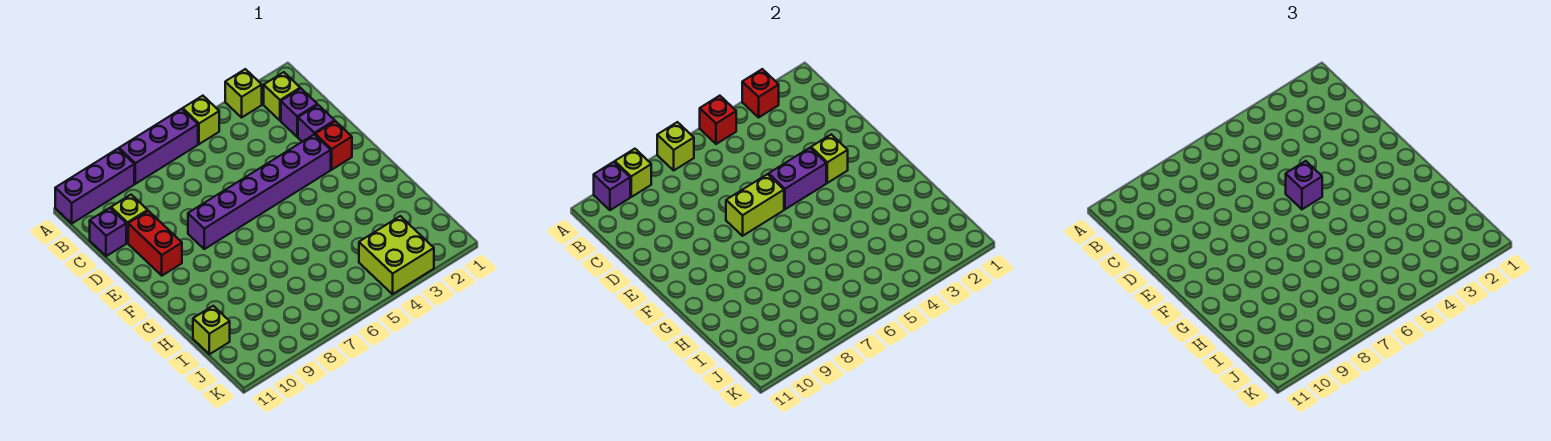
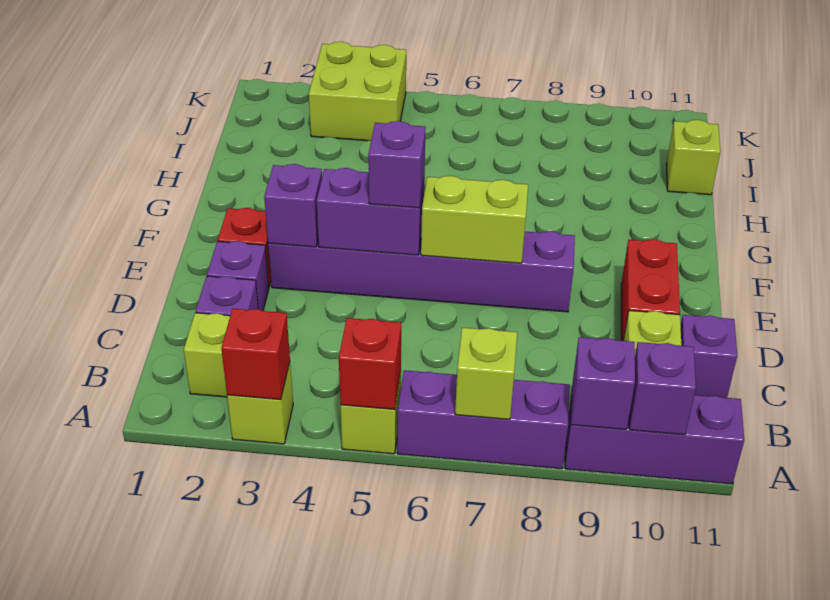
lime 1x1 brick [615,149,651,197] -> purple 1x1 brick [571,337,635,430]
lime 1x1 brick [811,134,848,183] -> purple 1x1 brick [264,164,322,247]

